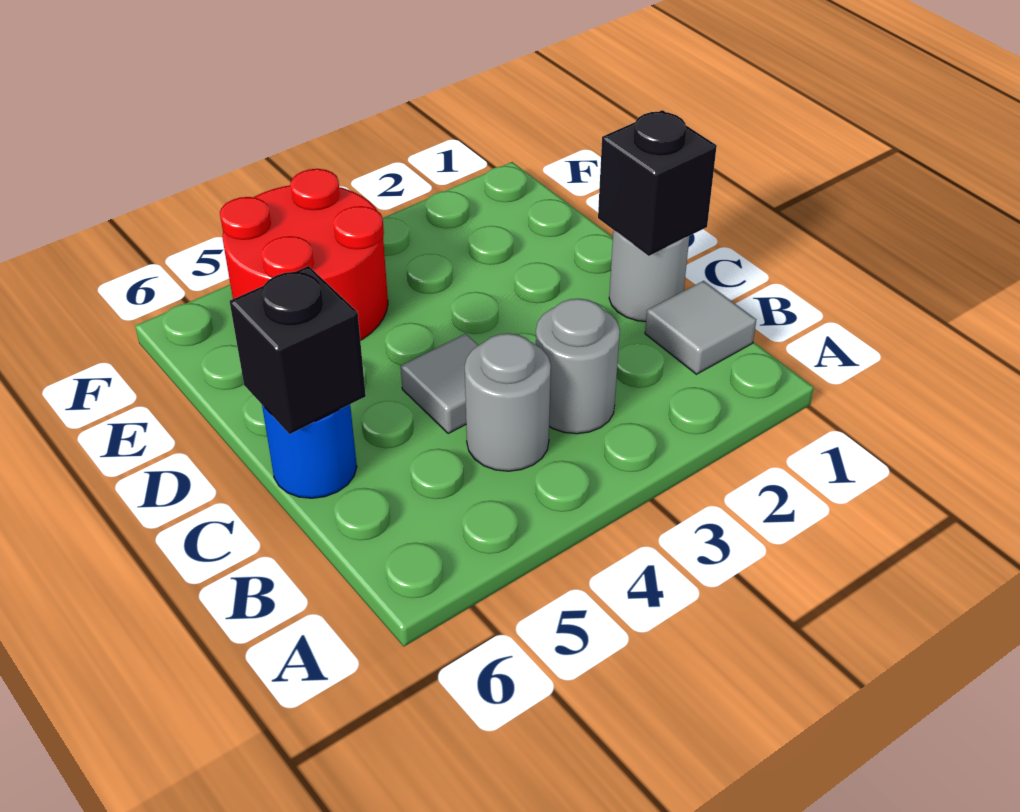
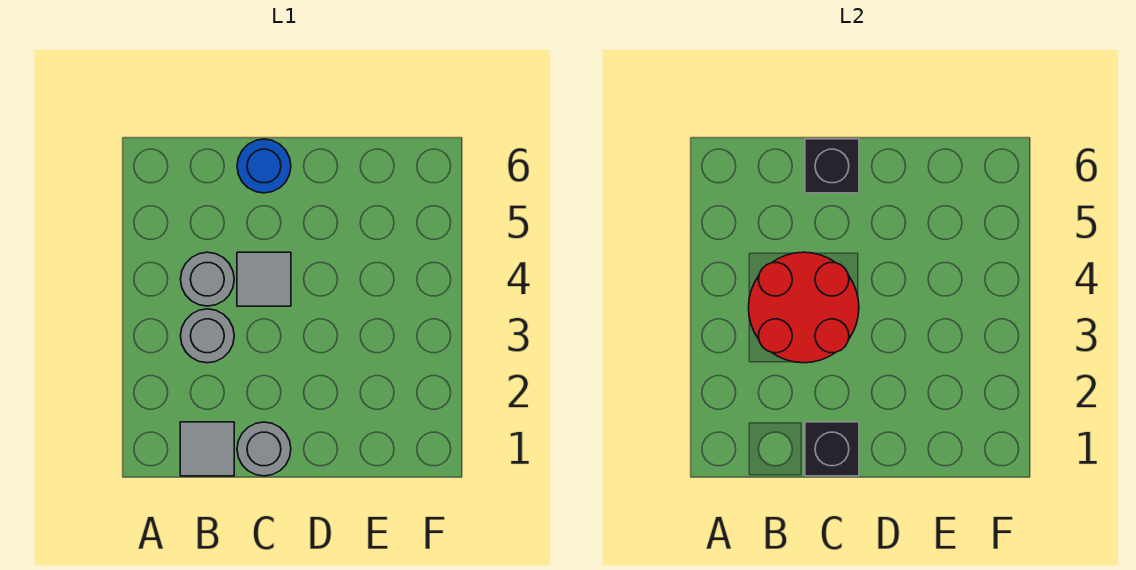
red 2x2 round brick [220,169,388,340] -> red 2x2 round brick moved to [748,252,859,363]

